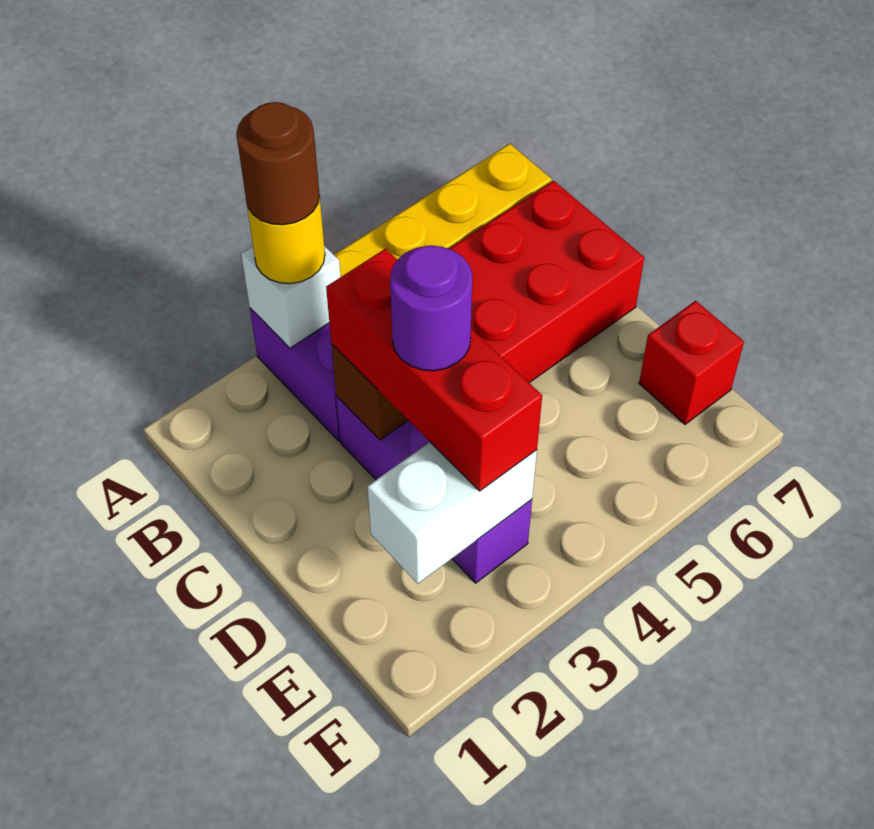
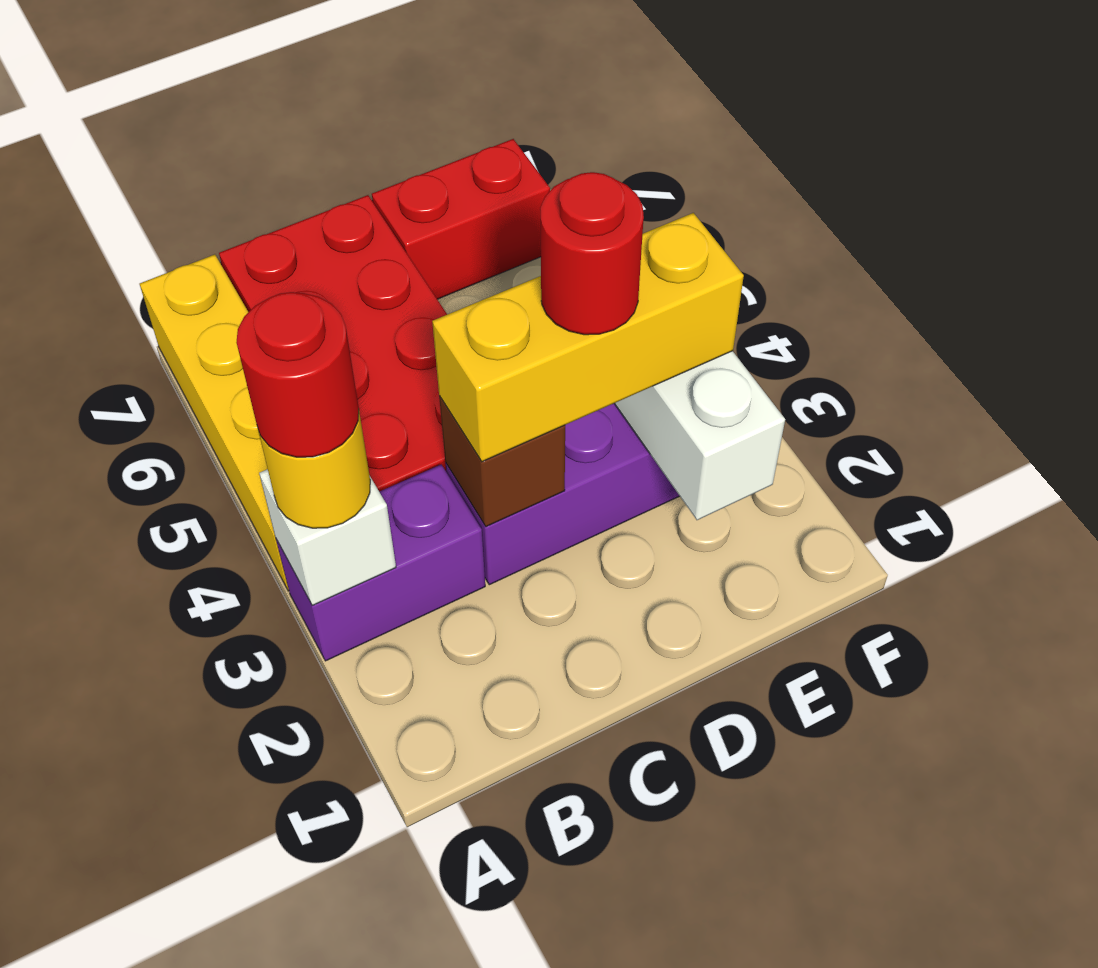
brown 1x1 round brick [236,102,320,225] -> red 1x1 round brick [236,292,359,457]
red 1x3 brick [326,249,542,491] -> yellow 1x3 brick [432,213,744,462]
purple 1x1 round brick [390,245,472,371] -> red 1x1 round brick [540,172,644,335]
red 1x1 brick [639,301,744,424] -> red 1x2 brick [372,139,550,299]

